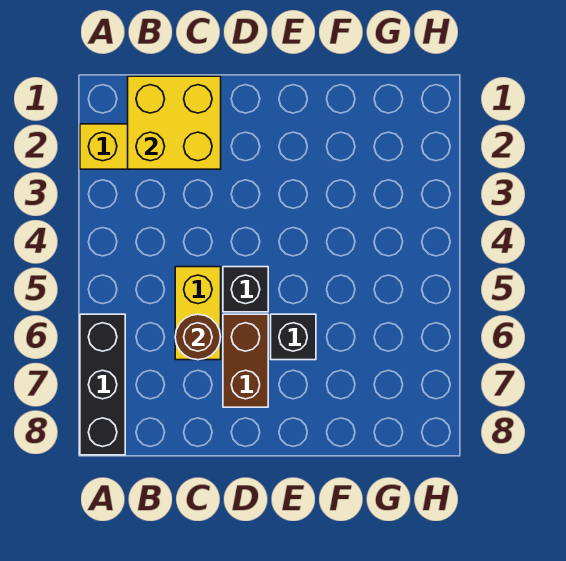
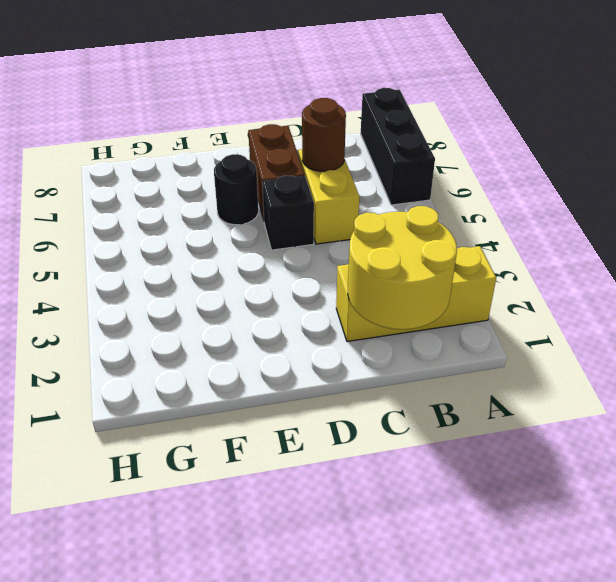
yellow 2x2 brick [128,76,221,169] -> yellow 2x2 round brick [348,206,457,329]
black 1x1 brick [271,314,316,360] -> black 1x1 round brick [214,154,258,225]

